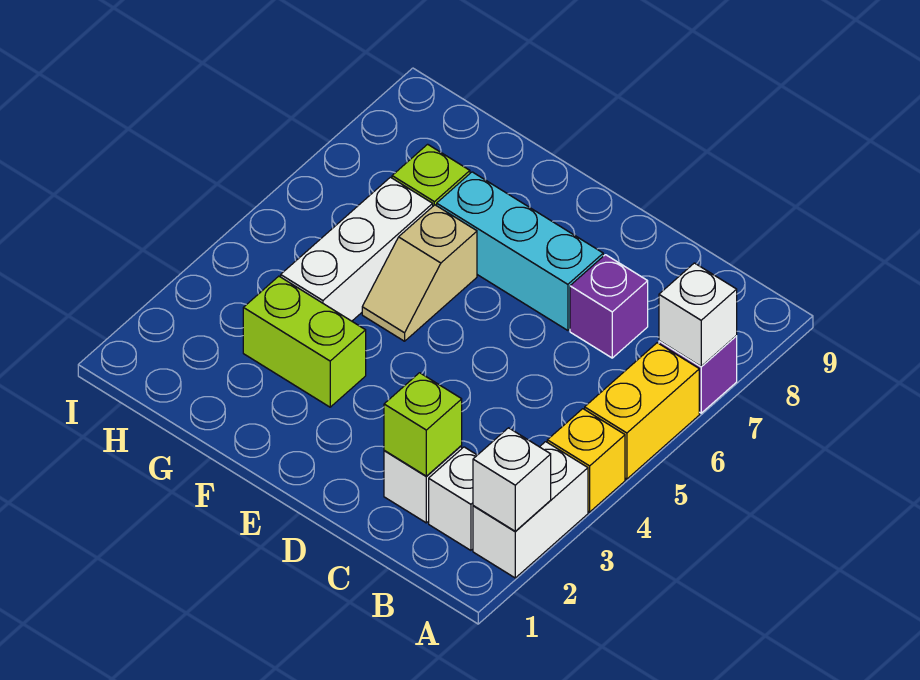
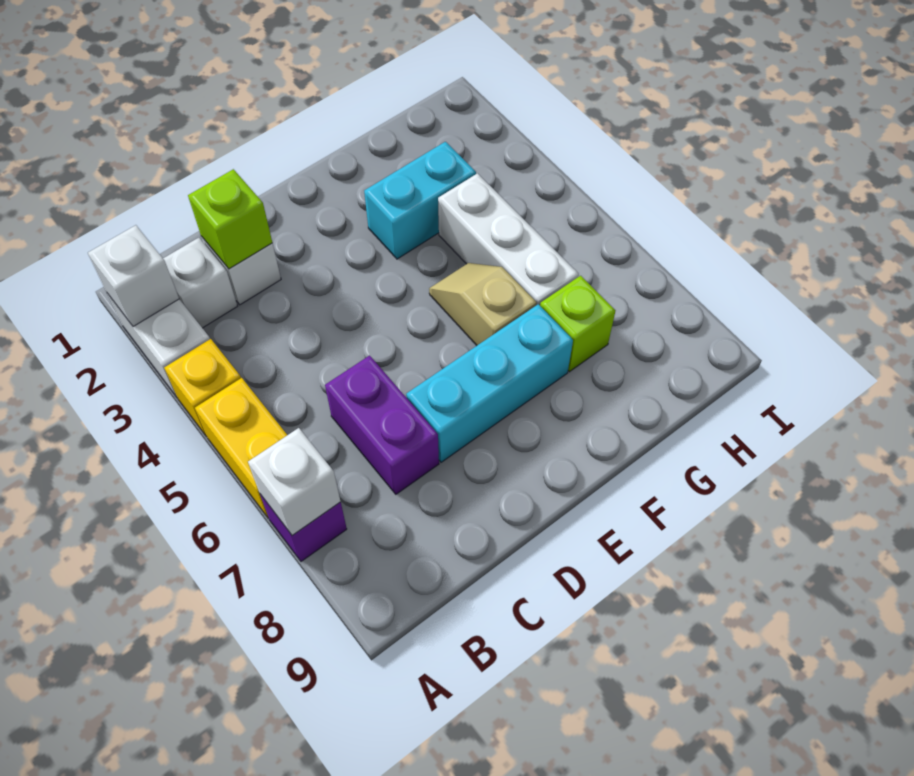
purple 1x1 brick [570,255,648,358] -> purple 1x2 brick [325,355,439,494]
lime 1x2 brick [243,276,366,407] -> cyan 1x2 brick [364,142,476,259]

